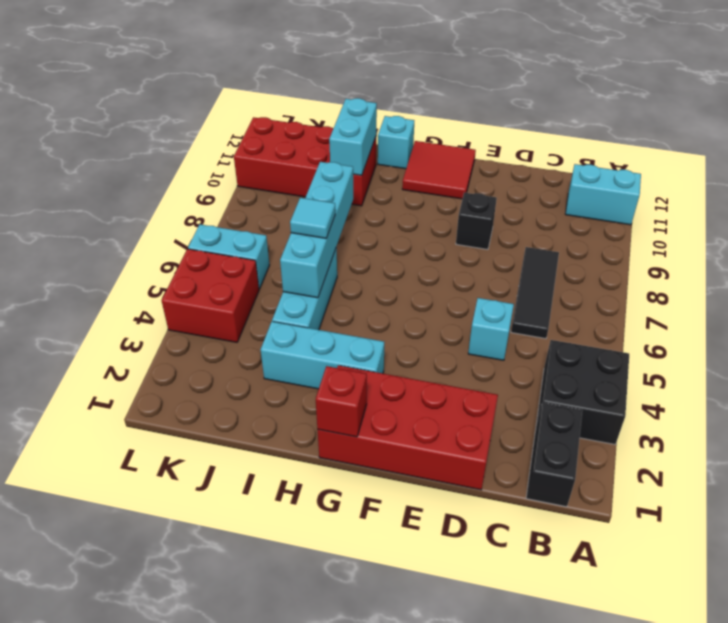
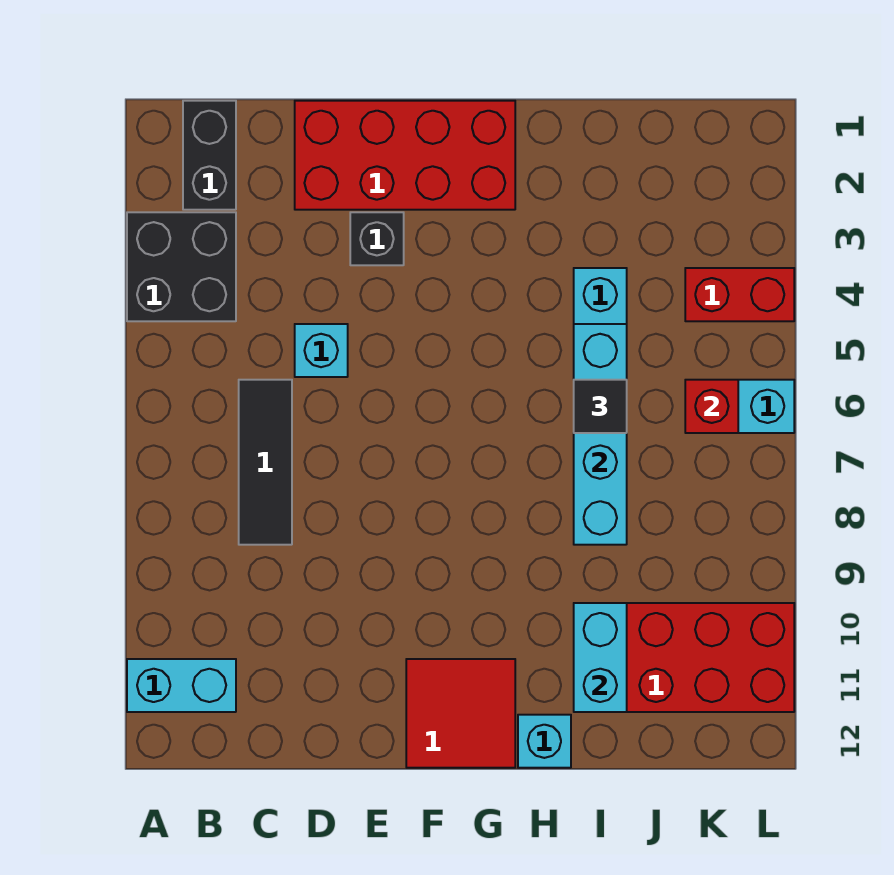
black 1x1 brick [456,193,497,249] -> black 1x1 brick moved to [350,212,404,265]
red 1x1 brick [316,366,367,437] -> red 1x1 brick moved to [685,380,738,433]
cyan 1x3 brick [261,322,384,389] -> none
cyan 1x1 tile [290,198,335,238] -> black 1x1 tile [574,380,627,433]
red 2x2 brick [162,249,259,342] -> red 1x2 brick [685,268,794,321]

